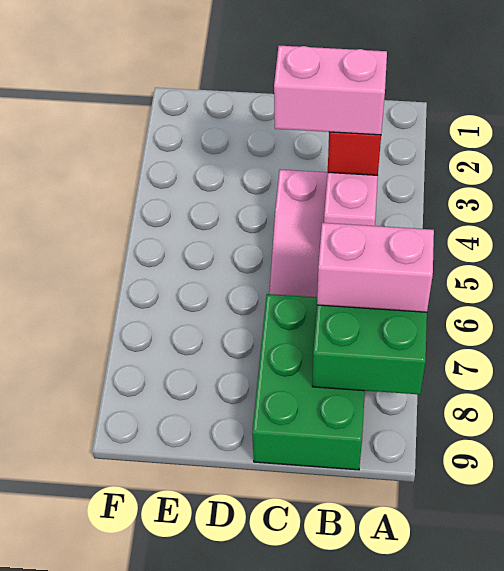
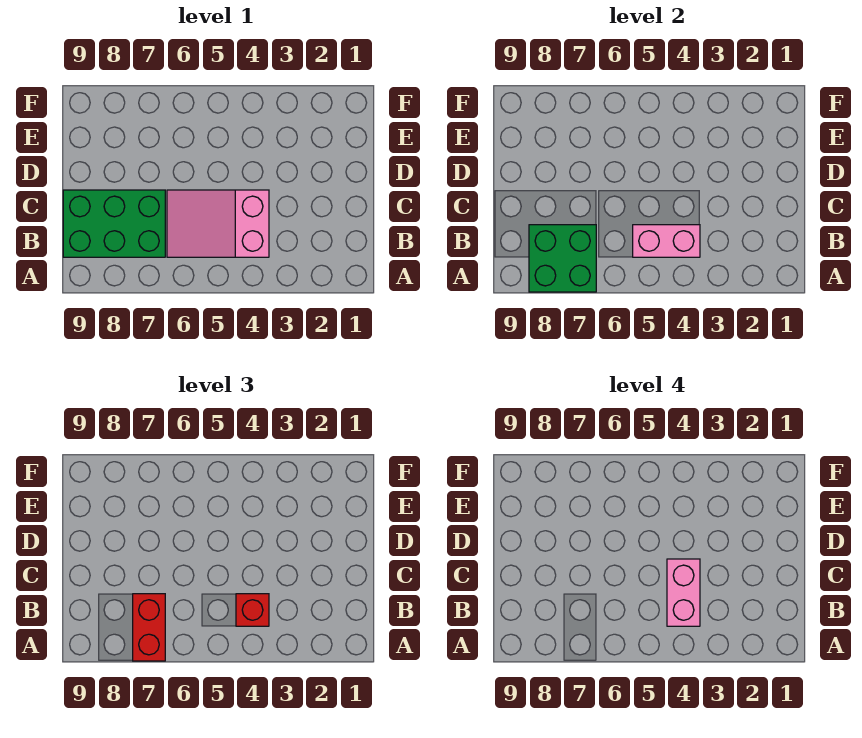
pink 1x2 brick [317,223,434,312] -> red 1x2 brick [133,594,165,661]

